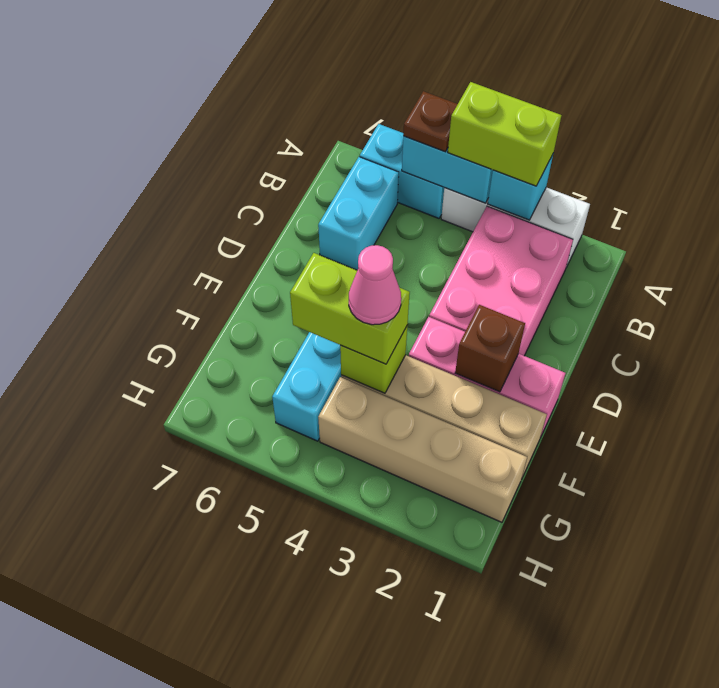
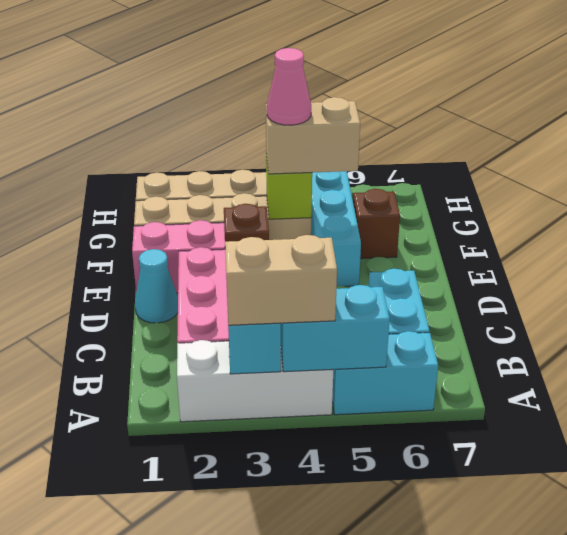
lime 1x2 brick [448,82,561,186] -> tan 1x2 brick [225,235,337,325]
brown 1x1 plate [403,91,458,152] -> brown 1x1 plate moved to [224,204,269,242]
none -> cyan 1x1 cone [135,249,178,323]
brown 1x1 brick [455,305,525,392] -> brown 1x1 brick moved to [353,189,400,259]
lime 1x2 brick [290,253,410,364] -> tan 1x2 brick [266,97,360,174]

